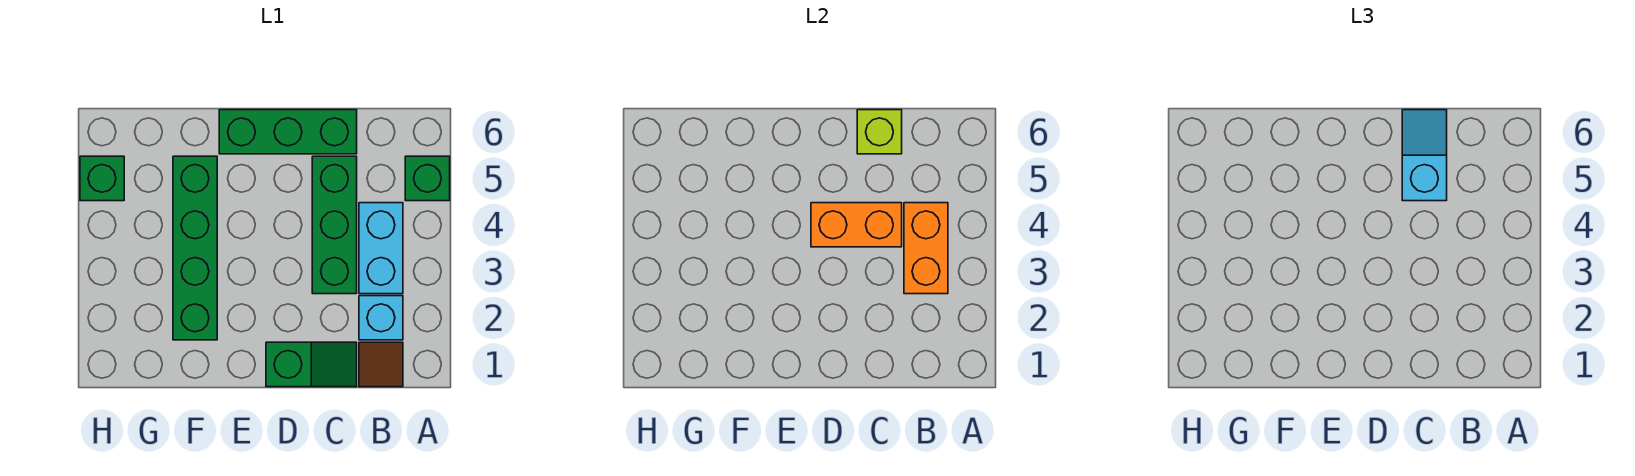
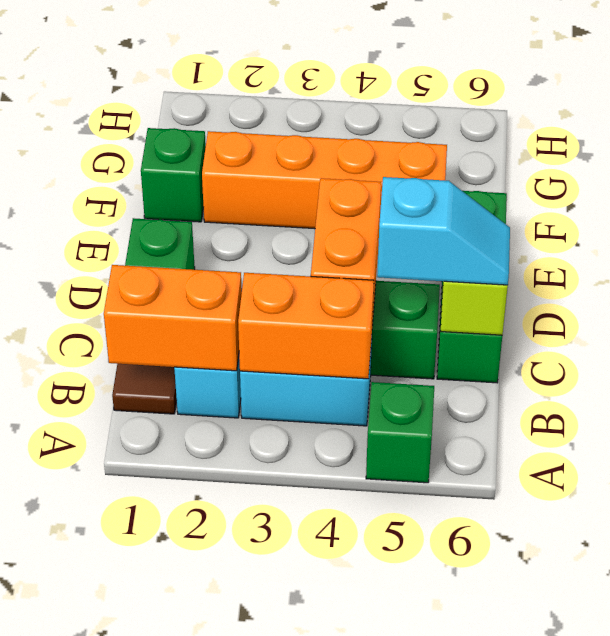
none -> orange 1x2 brick [104,265,242,371]
green 1x4 brick [173,156,217,340] -> orange 1x4 brick [202,131,447,229]
green 1x1 brick [80,156,124,201] -> green 1x1 brick moved to [141,128,206,222]

